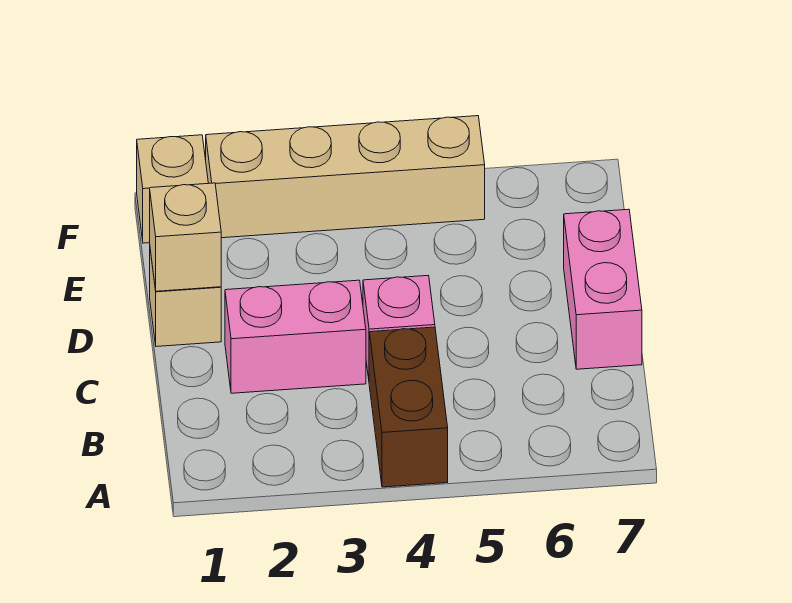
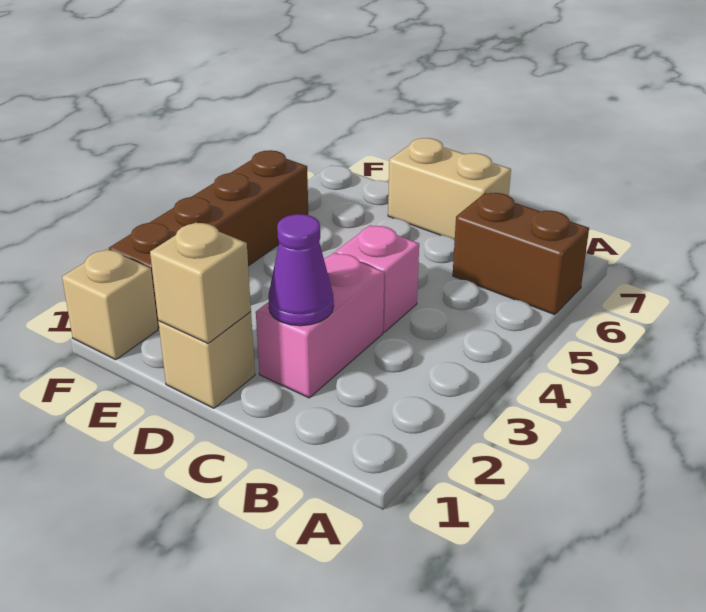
brown 1x2 brick [369,327,448,487] -> brown 1x2 brick moved to [453,193,589,315]
none -> purple 1x1 cone [268,214,334,326]
pink 1x2 brick [564,209,642,369] -> tan 1x2 brick [388,138,511,239]
tan 1x4 brick [206,116,485,238] -> brown 1x4 brick [109,150,308,328]

